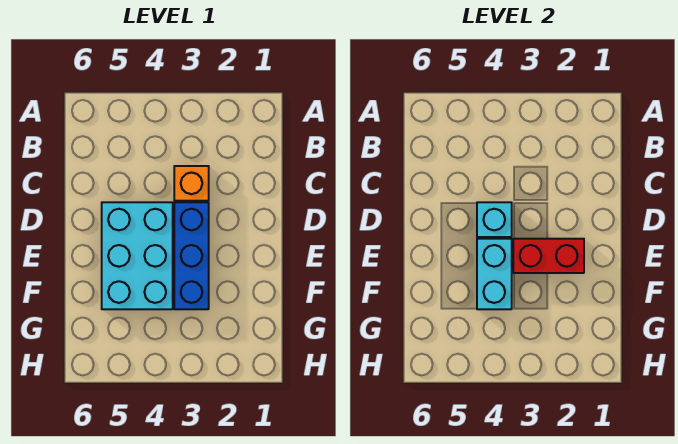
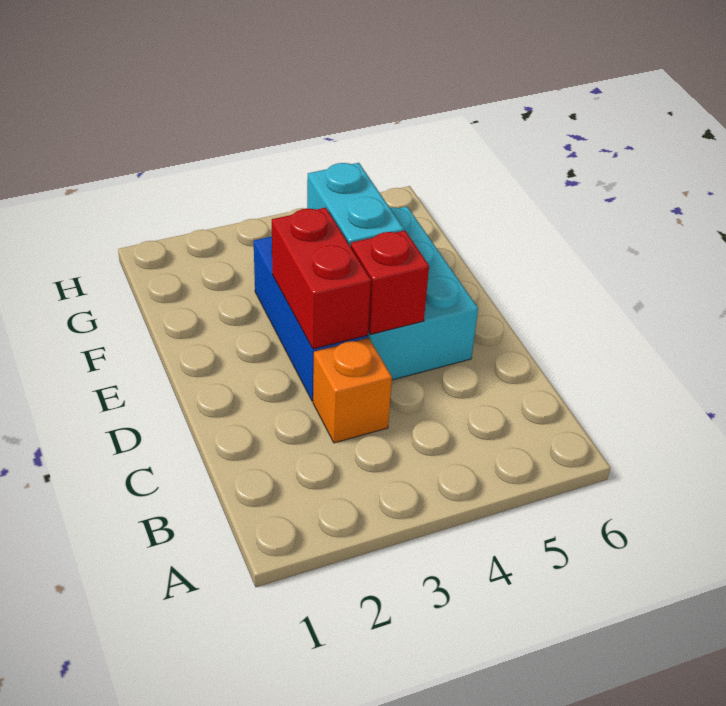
cyan 1x1 brick [477,202,512,237] -> red 1x1 brick [351,230,429,334]
red 1x2 brick [513,239,584,273] -> red 1x2 brick turned to [272,208,371,349]

